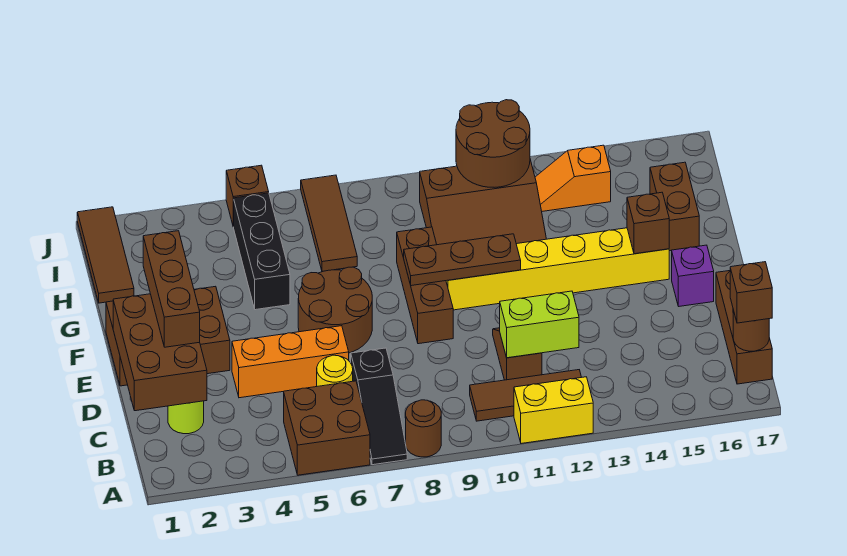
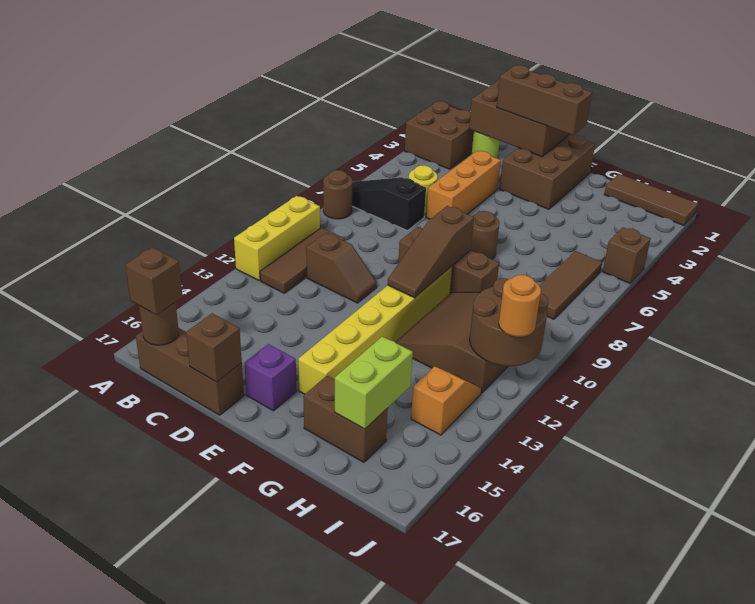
brown 2x2 brick [284,381,370,475] -> brown 2x2 brick moved to [405,101,474,169]
yellow 1x2 brick [514,377,593,443] -> yellow 1x3 brick [234,196,320,281]
lime 1x2 brick [500,291,579,358] -> lime 1x2 brick moved to [334,336,413,429]
brown 2x2 round brick [298,267,372,353] -> brown 1x1 round brick [471,211,500,259]
brown 1x3 plate [404,234,521,286] -> brown 1x3 slope [387,206,474,298]
brown 1x1 brick [627,192,669,254] -> brown 1x1 brick moved to [186,313,242,382]
black 1x3 brick [233,193,290,310] -> none
brown 1x3 tile [301,175,357,271] -> brown 1x3 tile turned to [539,251,602,319]
none -> orange 1x1 round brick [499,275,541,337]

